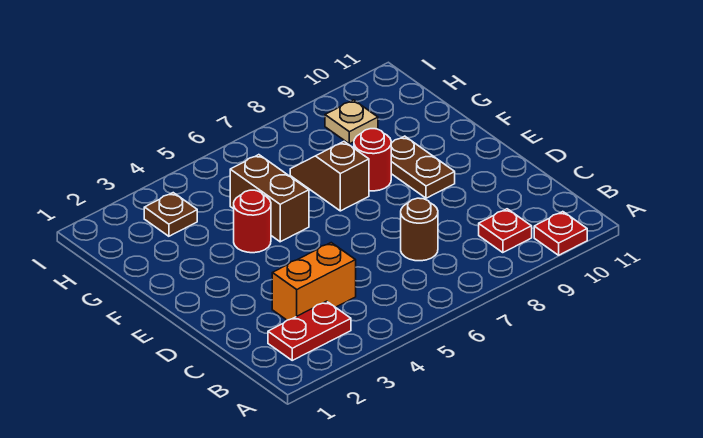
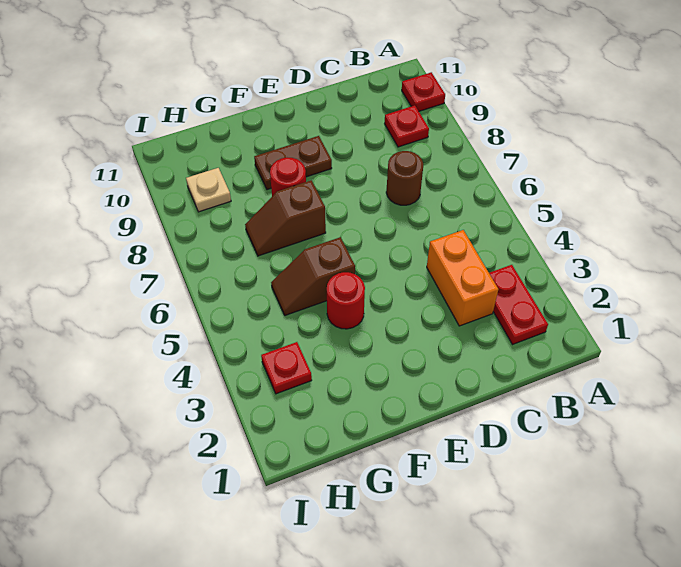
brown 1x2 brick [230,155,309,242] -> brown 1x2 slope [271,237,355,315]
brown 1x1 plate [144,193,197,236] -> red 1x1 plate [261,342,312,394]

